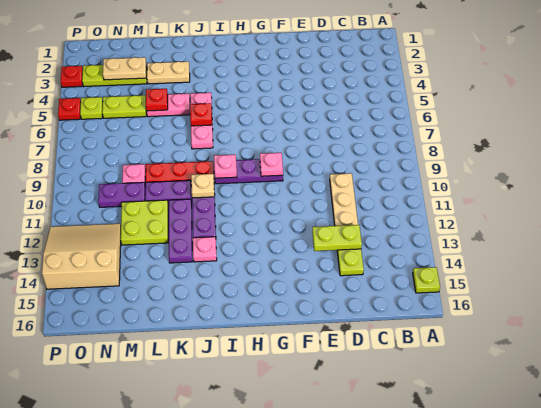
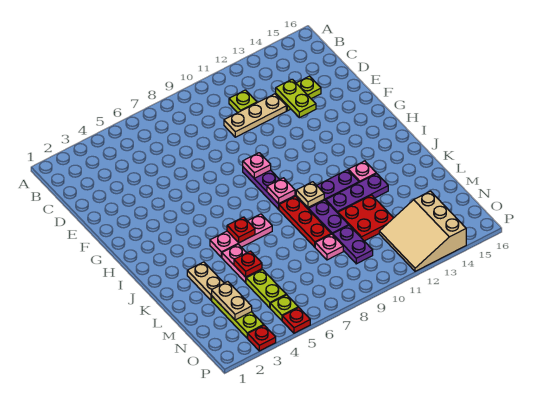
lime 1x1 plate [413,267,440,293] -> lime 1x1 plate moved to [229,90,257,113]
lime 2x2 plate [121,200,168,245] -> red 2x2 plate [338,195,393,241]

